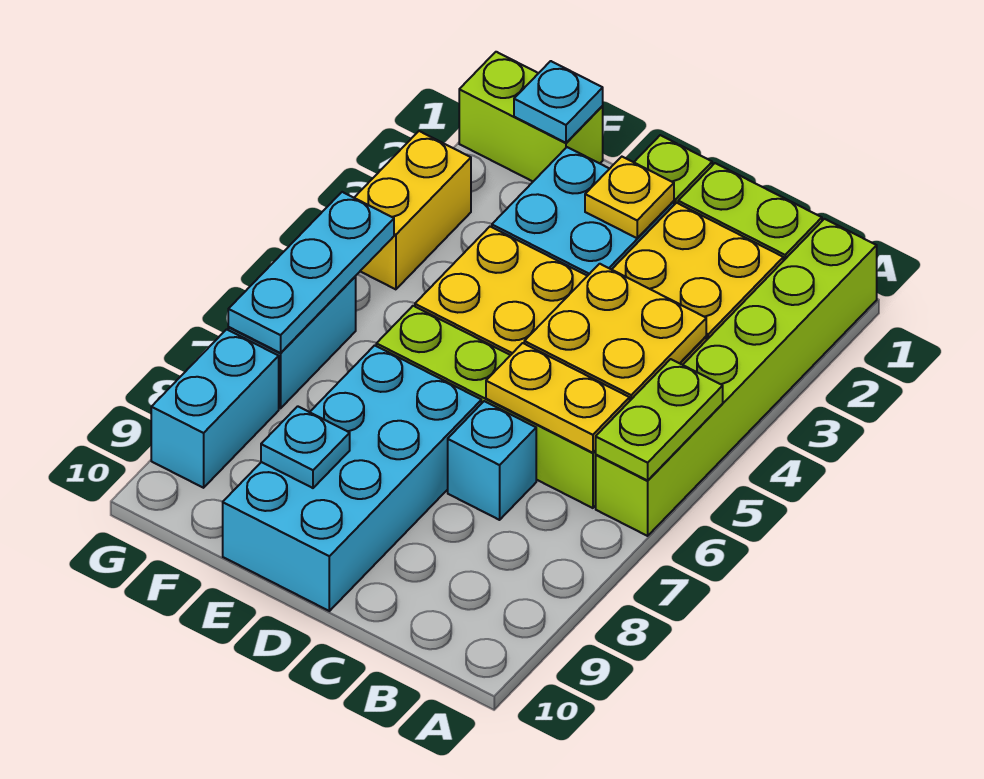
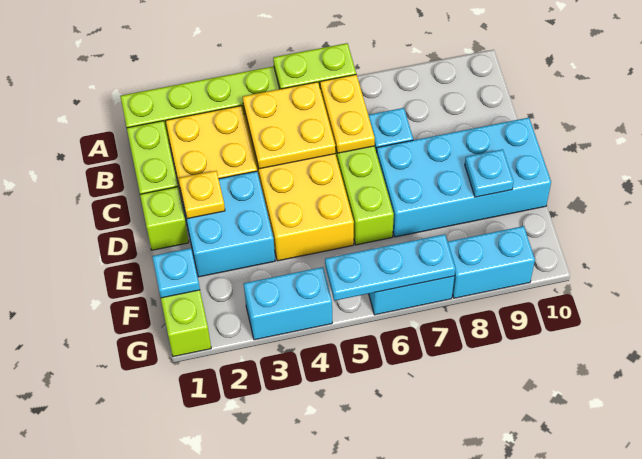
yellow 1x2 brick [354,131,471,289] -> cyan 1x2 brick [244,267,332,340]

